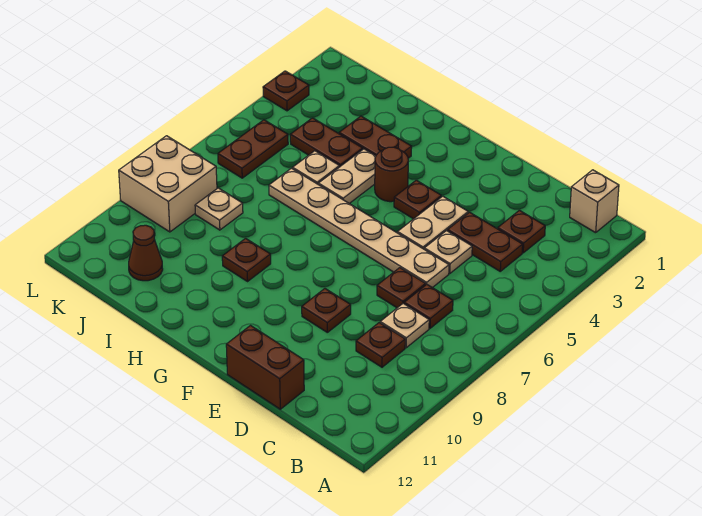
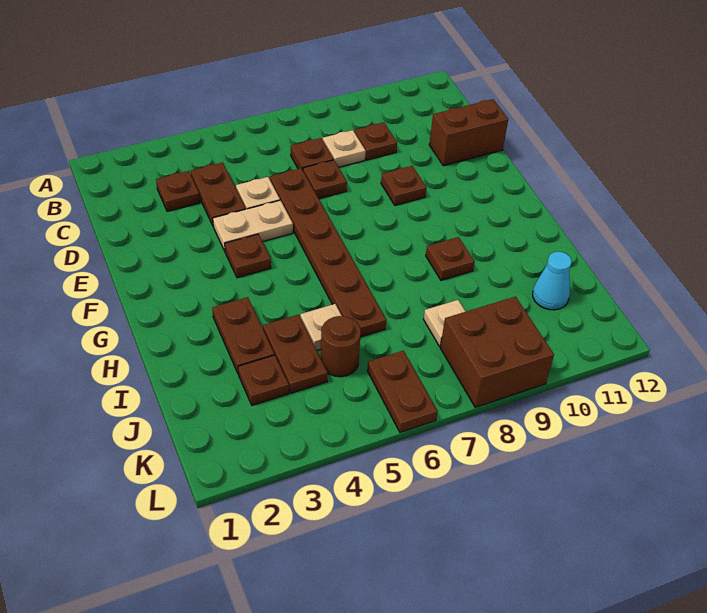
tan 1x1 brick [570,170,619,233] -> none
tan 1x6 plate [269,168,449,288] -> brown 1x6 plate [270,168,386,337]
brown 1x2 brick [226,326,304,409] -> brown 1x2 brick turned to [429,99,508,166]
brown 1x1 round brick [375,147,408,202] -> brown 1x1 round brick moved to [321,316,361,377]
tan 1x2 plate [318,149,376,204] -> none
brown 1x1 cone [129,225,163,281] -> cyan 1x1 cone [533,252,572,310]
brown 1x2 plate [218,120,288,178] -> brown 1x2 plate turned to [367,351,438,432]
tan 2x2 brick [119,136,217,232] -> brown 2x2 brick [440,297,554,407]
brown 1x1 plate [263,71,309,111] -> brown 1x1 plate moved to [238,355,289,405]

